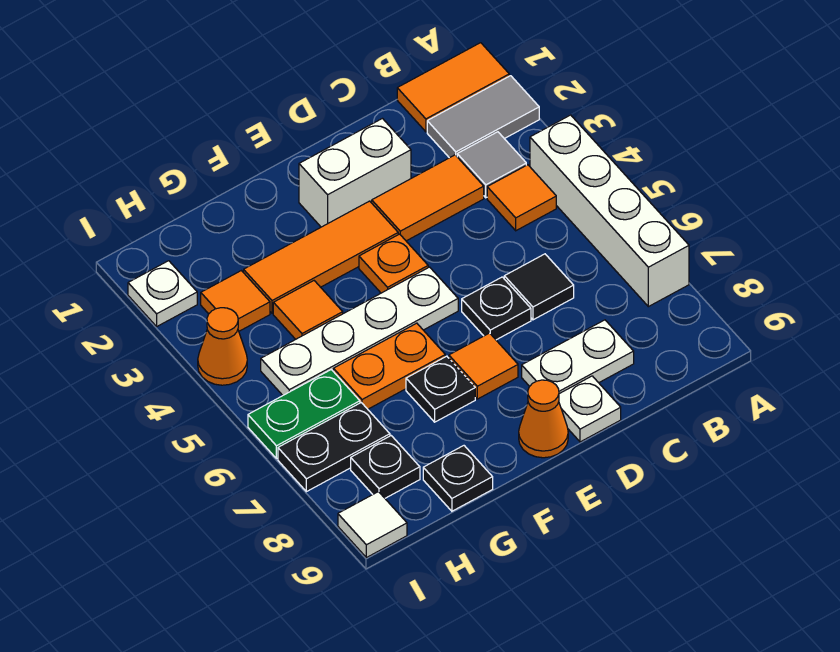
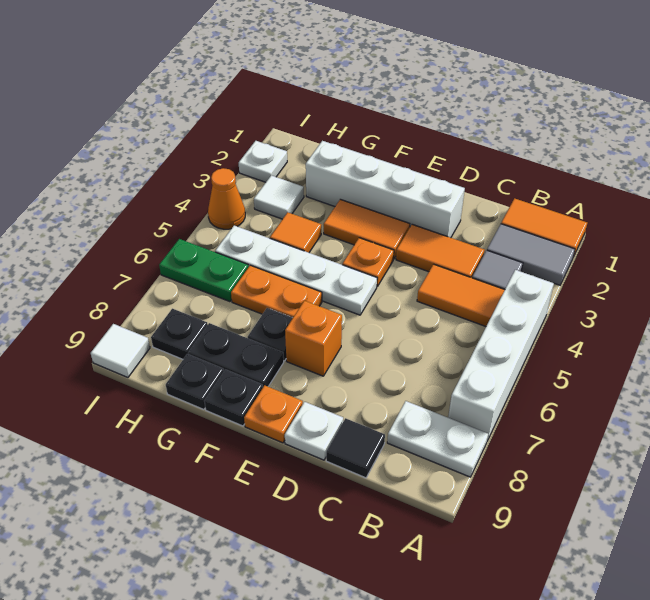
orange 1x1 tile [487,165,556,231] -> orange 1x2 tile [417,264,505,326]
black 1x1 tile [504,254,574,320] -> black 1x1 tile moved to [326,418,385,478]
white 1x2 plate [522,320,634,394] -> white 1x2 plate moved to [387,401,488,477]
white 1x2 brick [299,119,411,227] -> white 1x4 brick [306,141,465,238]
black 1x1 plate [462,277,531,340] -> black 1x1 plate moved to [204,369,263,426]
orange 1x3 tile [244,201,398,313] -> orange 1x2 tile [324,199,410,259]
orange 1x1 tile [449,333,518,399] -> orange 1x1 brick [285,301,342,376]
orange 1x1 cone [519,380,568,458] -> orange 1x1 plate [244,385,303,443]
orange 1x1 tile [201,271,270,331] -> white 1x1 tile [254,175,304,219]
black 1x2 plate [278,403,390,492] -> black 1x2 plate moved to [188,323,284,387]

